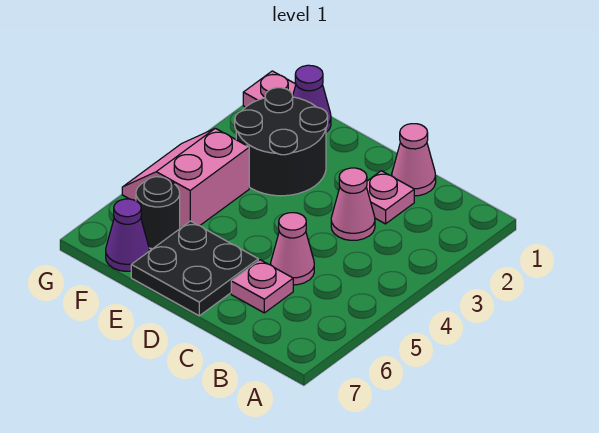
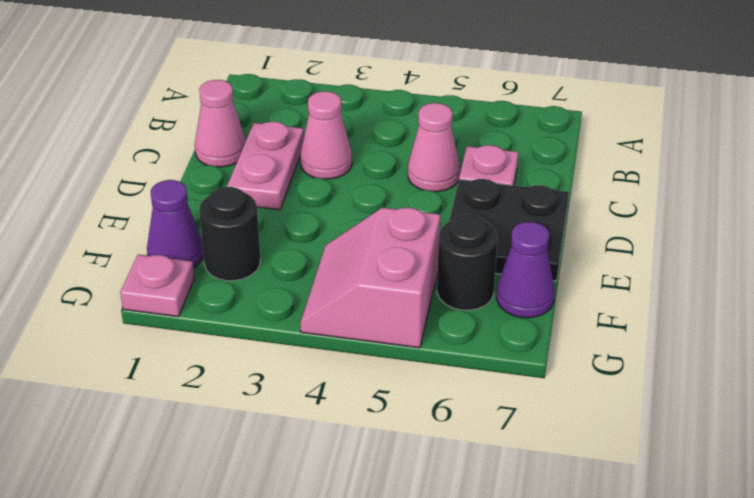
pink 1x1 plate [366,171,414,224] -> pink 1x2 plate [227,122,304,210]
black 2x2 round brick [235,88,328,196] -> black 1x1 round brick [199,187,260,281]
pink 2x2 slope [122,128,249,228] -> pink 2x2 slope turned to [301,208,440,348]

